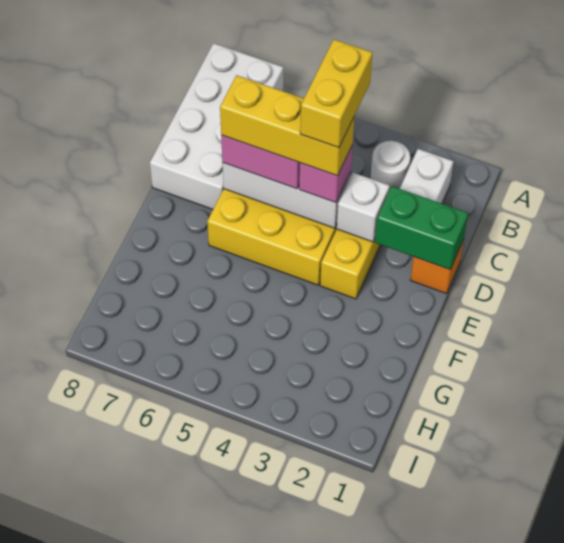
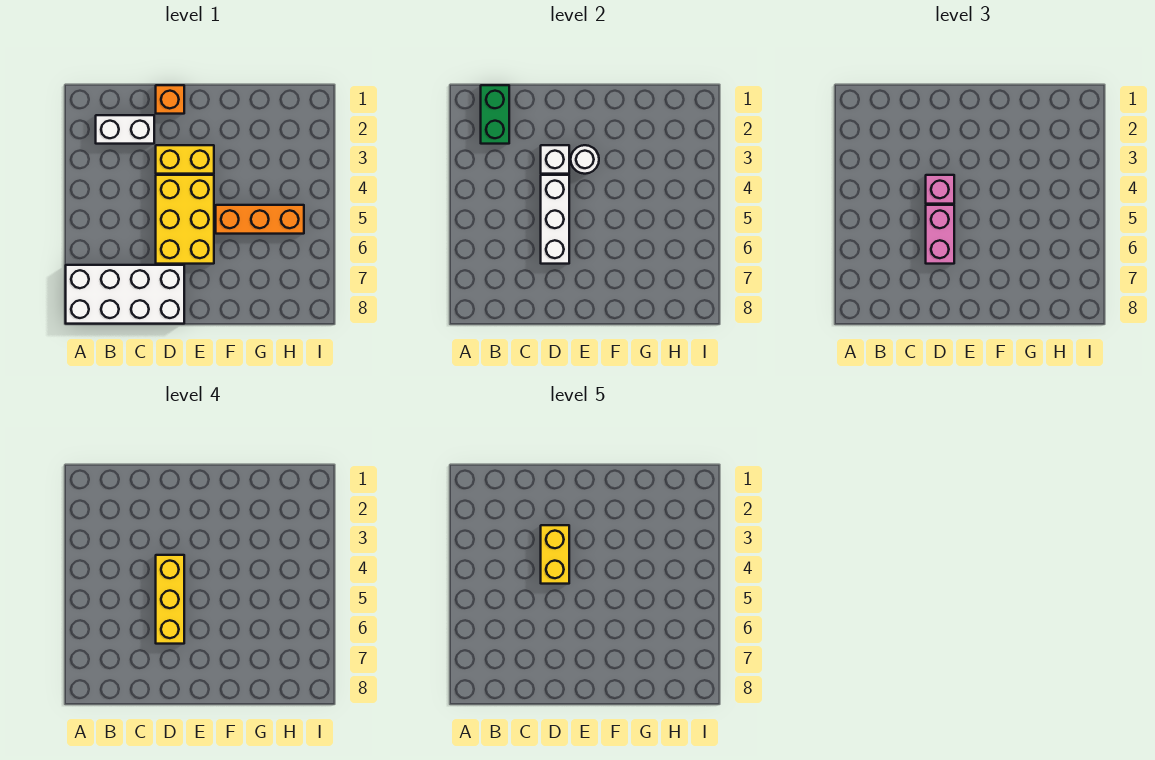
white 1x1 round brick [370,141,410,190] -> white 1x1 round brick moved to [571,145,599,174]
yellow 1x2 brick [300,39,372,148] -> yellow 1x2 brick turned to [541,525,569,584]
green 1x2 brick [375,186,468,270] -> green 1x2 brick moved to [481,85,509,144]
none -> orange 1x3 brick [216,205,304,234]

